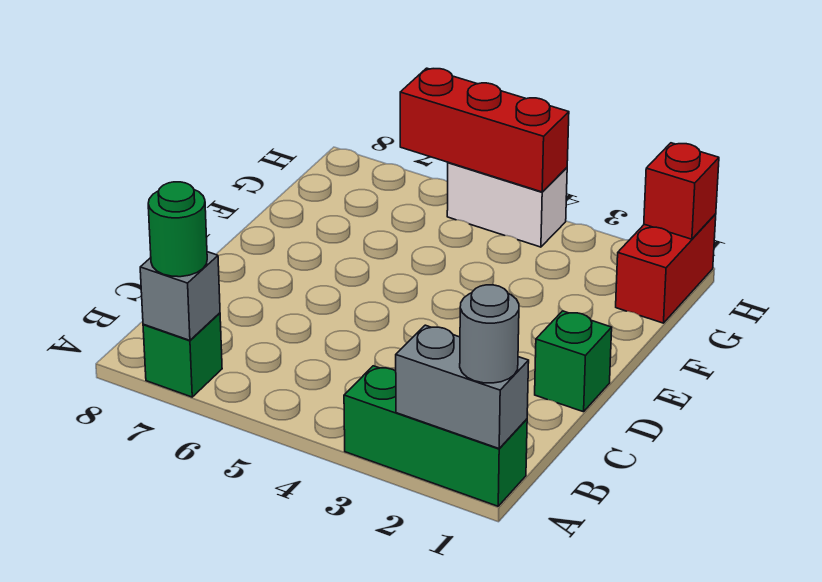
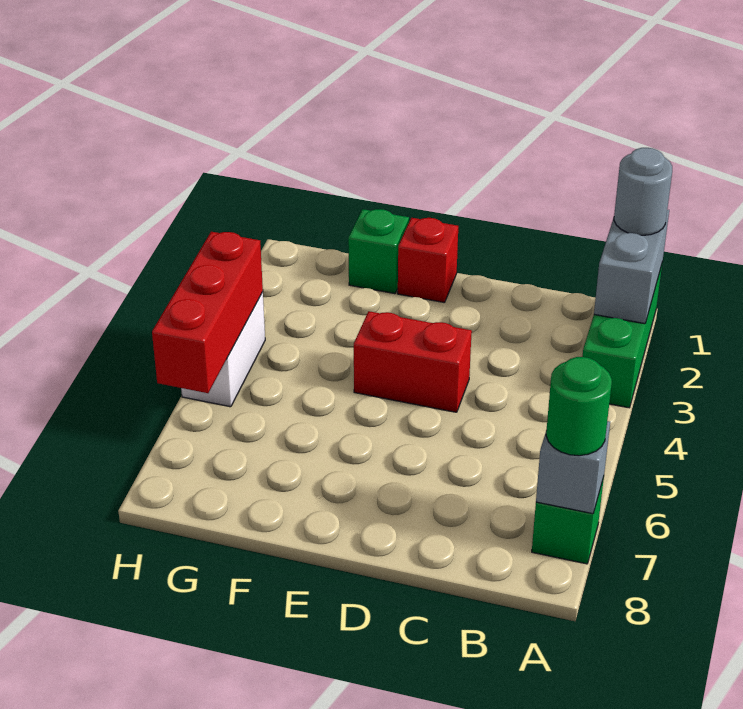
green 1x1 brick [535,311,612,412] -> green 1x1 brick moved to [348,209,409,294]
red 1x2 brick [616,214,716,323] -> red 1x2 brick moved to [354,311,472,412]
red 1x1 brick [644,143,719,239] -> red 1x1 brick moved to [398,218,458,303]

